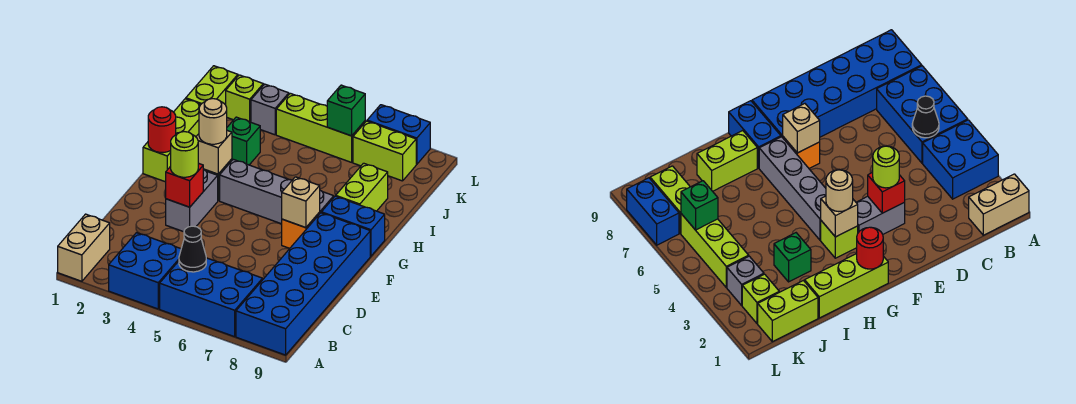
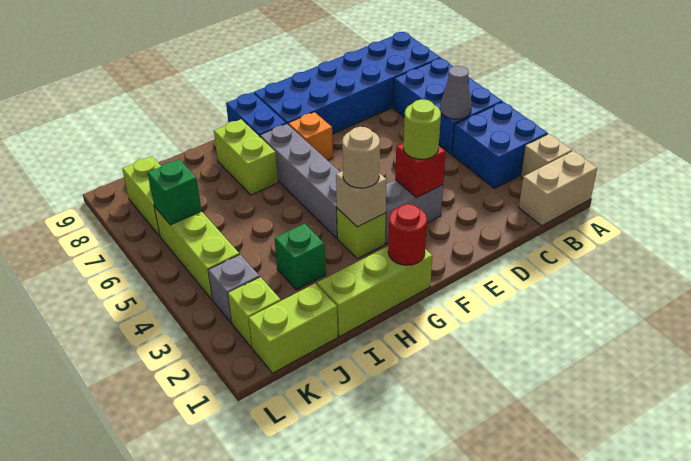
black 1x1 cone [179,226,206,272] -> grey 1x1 cone [440,66,472,119]
tan 1x1 brick [282,177,320,228] -> tan 1x1 brick moved to [521,134,572,178]
lime 1x2 brick [336,163,388,211] -> lime 1x2 brick turned to [214,119,278,195]
blue 1x2 brick [367,105,430,164] -> none

